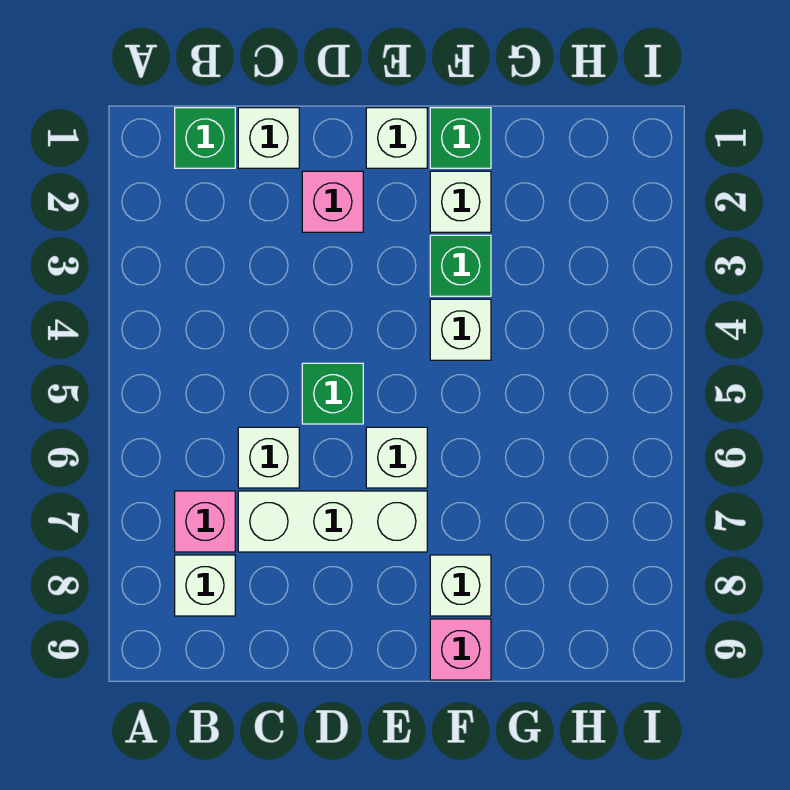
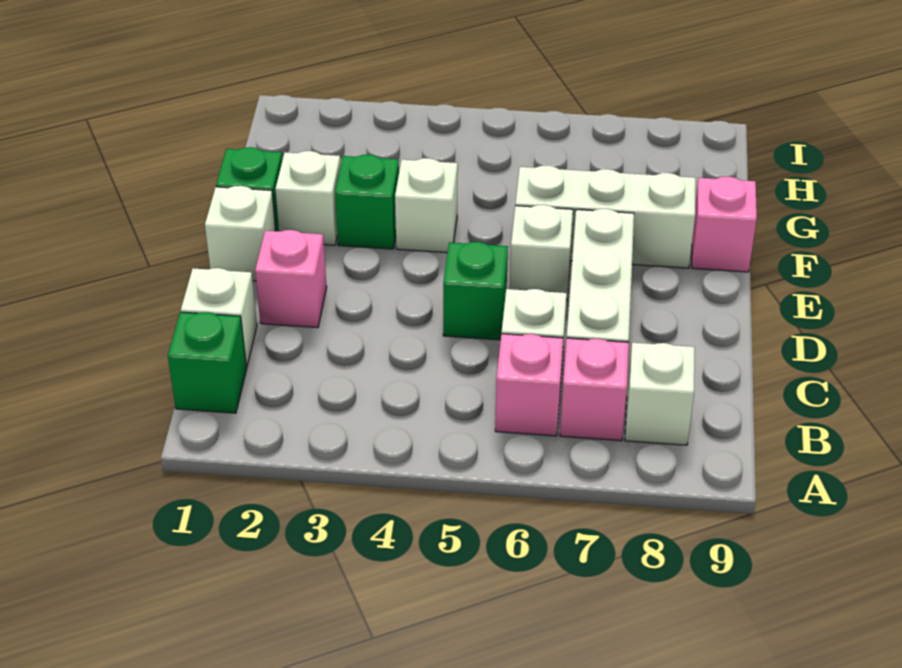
none -> pink 1x1 brick [495,334,563,436]
white 1x1 brick [430,555,491,616] -> white 1x3 brick [515,166,696,268]

